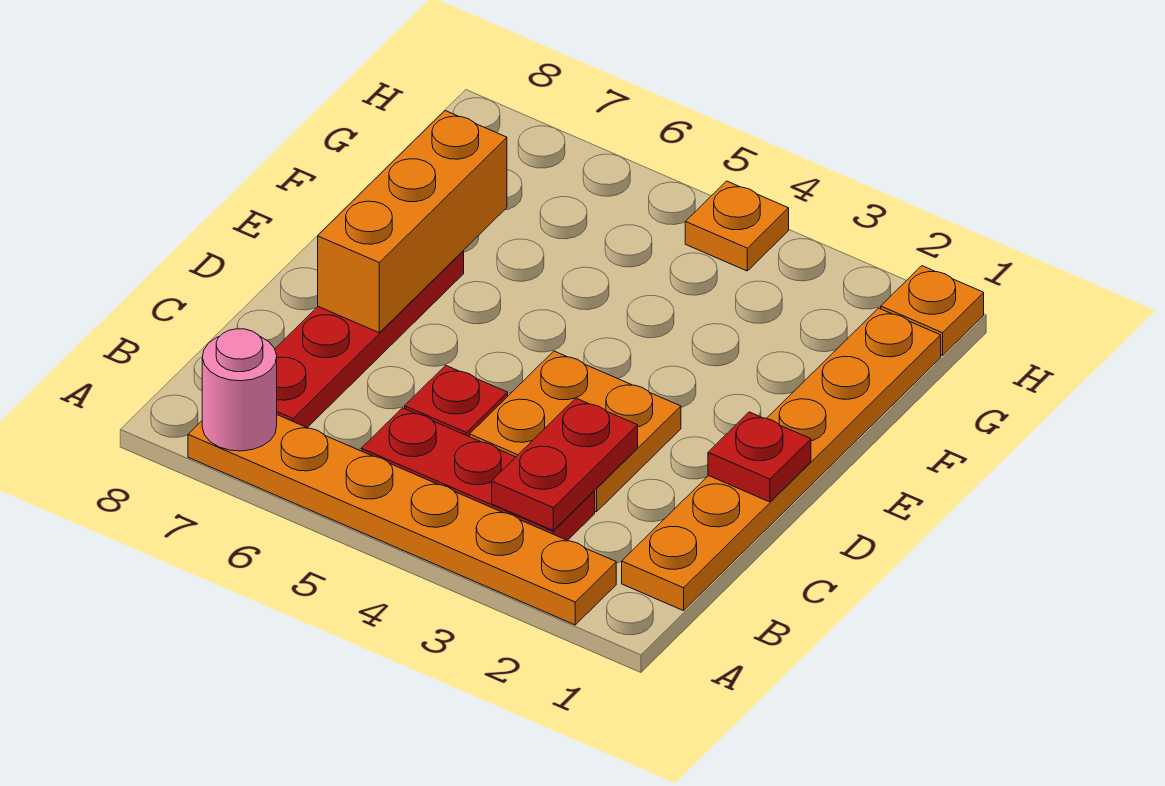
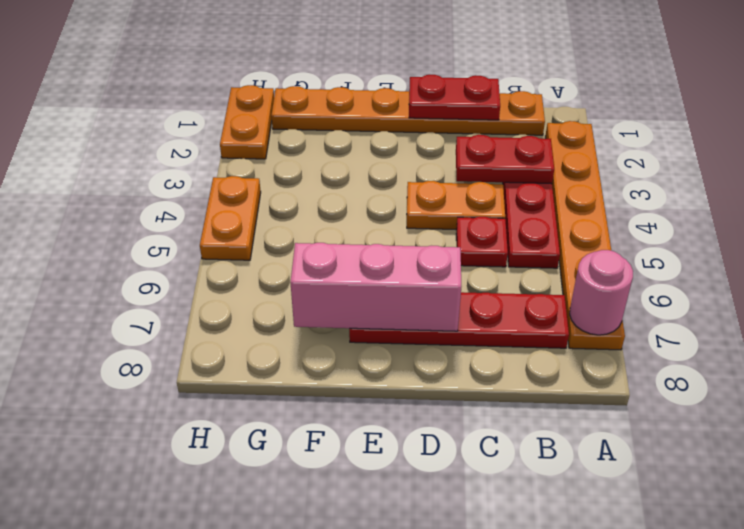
orange 2x2 plate [470,351,681,512] -> orange 1x2 plate [407,181,505,229]
red 1x1 plate [708,412,811,502] -> red 1x2 plate [409,75,500,120]
orange 1x3 brick [318,111,507,333] -> pink 1x3 brick [290,243,462,331]
orange 1x1 plate [881,266,984,356] -> orange 1x2 plate [220,85,274,159]
orange 1x1 plate [685,181,789,271] -> orange 1x2 plate [200,176,261,260]

